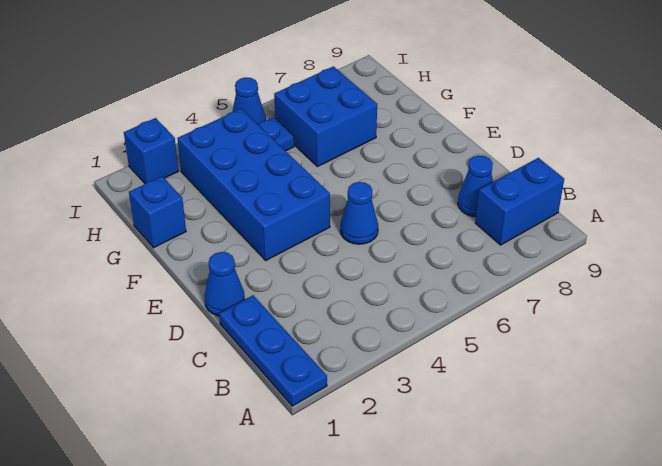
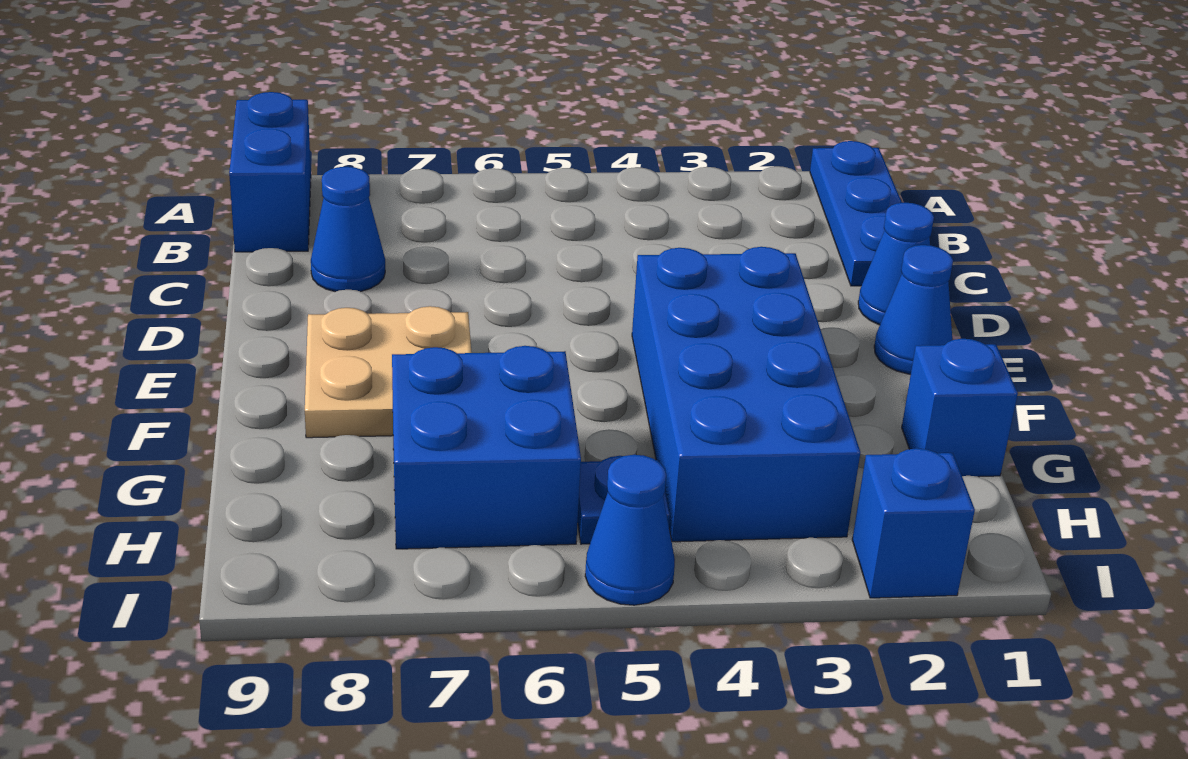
blue 1x2 brick [476,158,564,245] -> blue 1x2 brick turned to [229,92,311,252]
blue 1x1 cone [340,182,378,244] -> blue 1x1 cone moved to [874,245,953,374]
none -> tan 2x2 plate [305,306,472,438]

